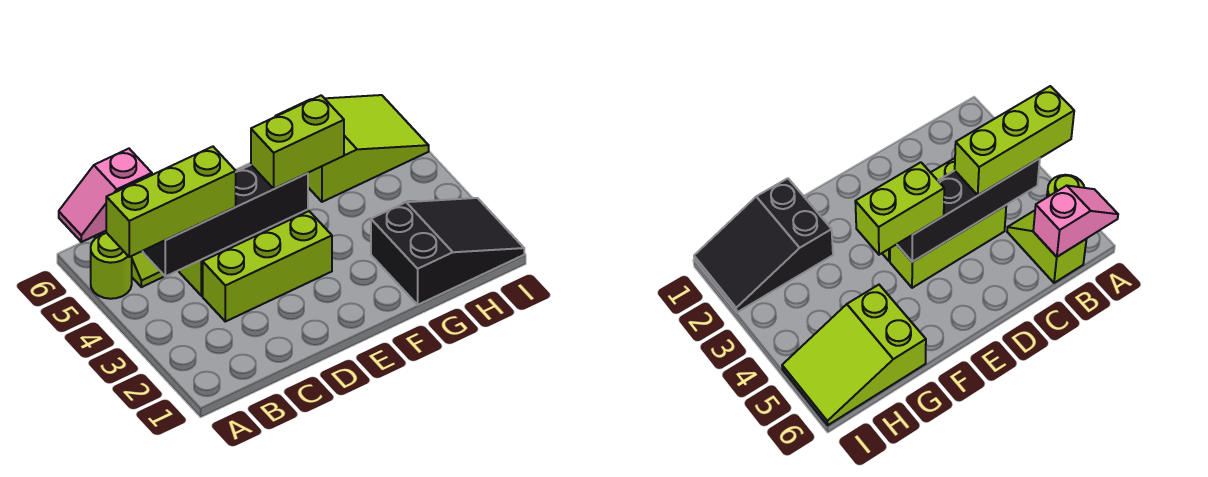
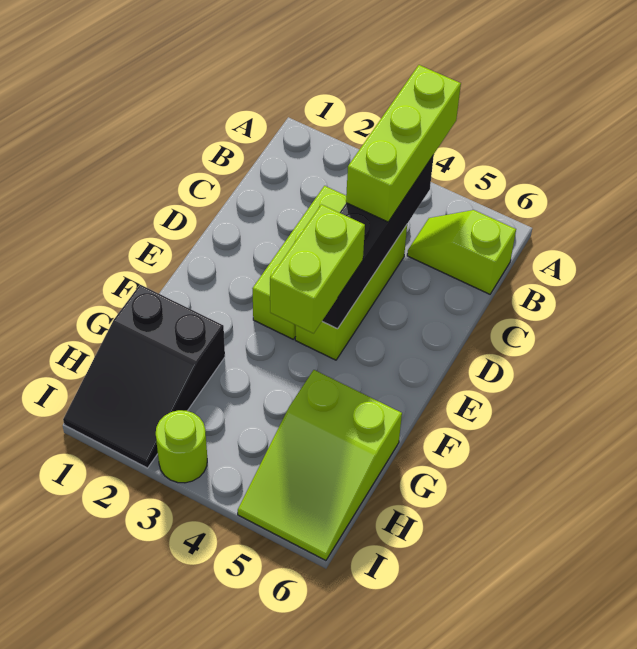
lime 1x1 round brick [91,233,132,299] -> lime 1x1 round brick moved to [156,410,207,483]
pink 1x2 slope [59,149,152,242] -> none

